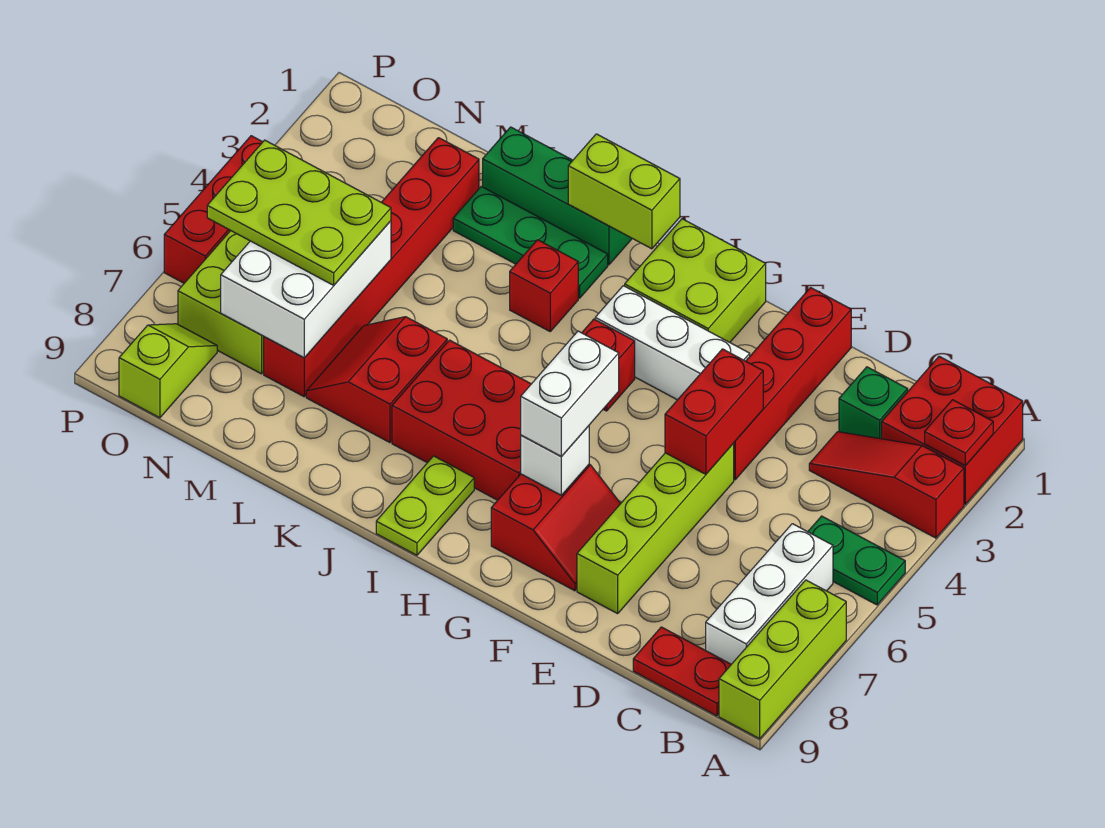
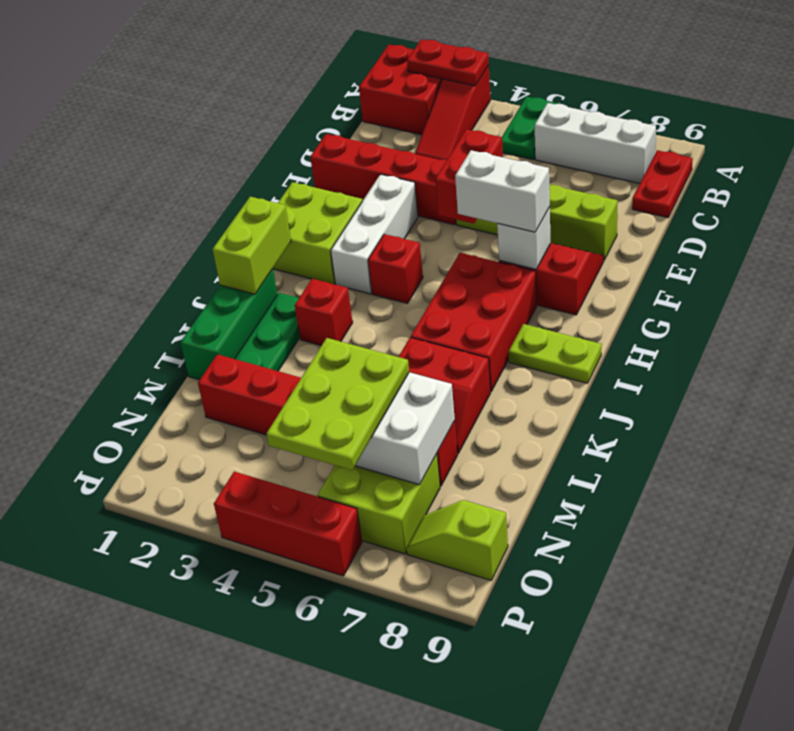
red 1x1 plate [925,400,993,466] -> red 1x2 plate [407,39,489,86]
lime 1x3 brick [719,580,846,739] -> none
green 1x1 brick [839,367,908,439] -> none
red 1x2 brick [665,349,763,474] -> red 1x2 brick turned to [435,129,503,224]

